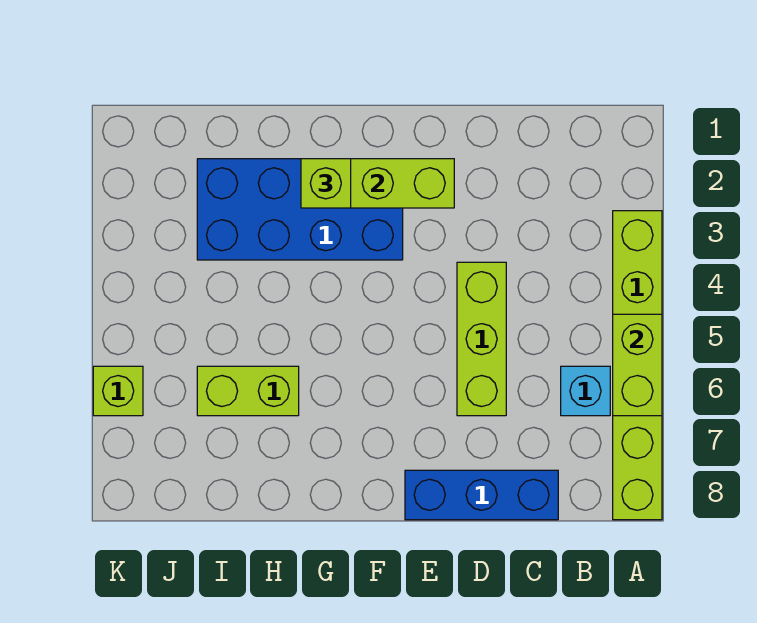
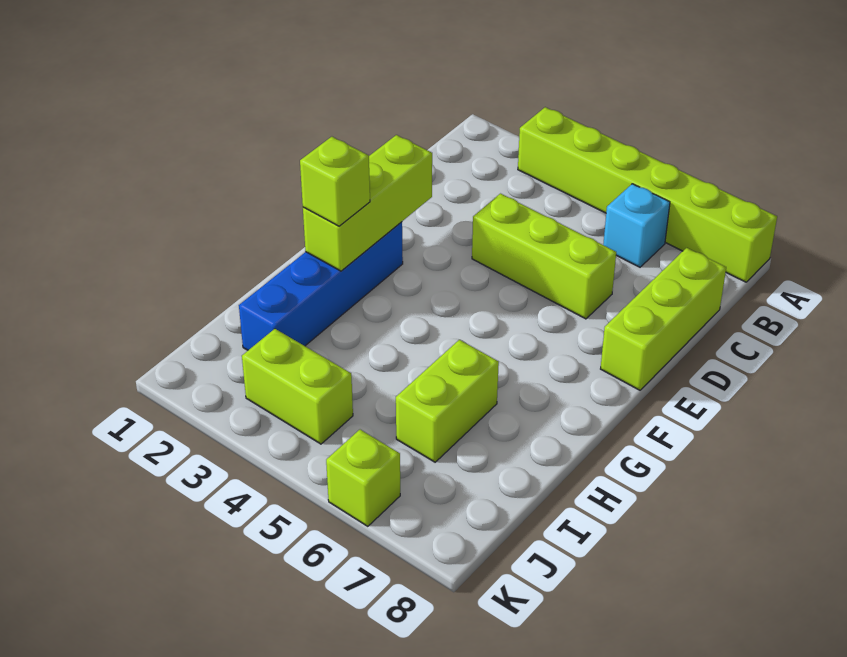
lime 1x2 brick [613,314,662,416] -> lime 1x2 brick moved to [242,329,353,444]
blue 1x3 brick [405,470,558,520] -> lime 1x3 brick [601,248,726,390]
blue 2x4 brick [197,159,403,260] -> blue 1x4 brick [239,222,403,350]

